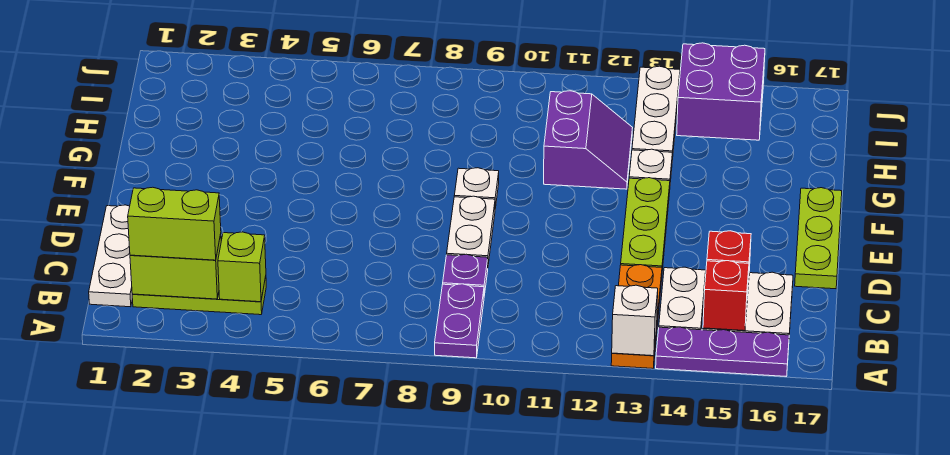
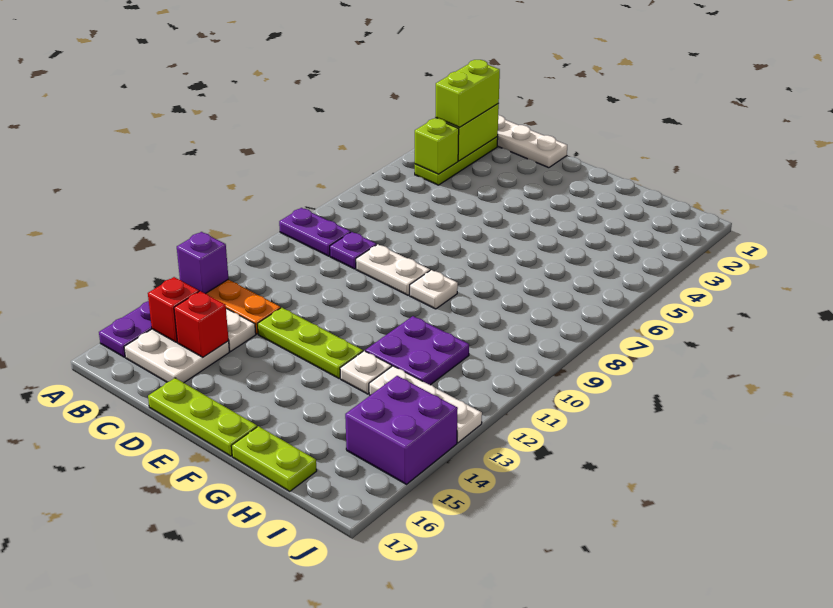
white 1x1 brick [612,285,658,356] -> purple 1x1 brick [177,232,228,294]
purple 2x2 slope [544,91,633,189] -> purple 2x2 plate [365,316,469,385]
none -> lime 1x2 plate [231,426,317,491]

